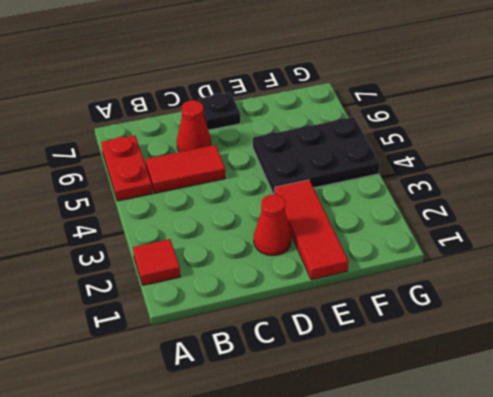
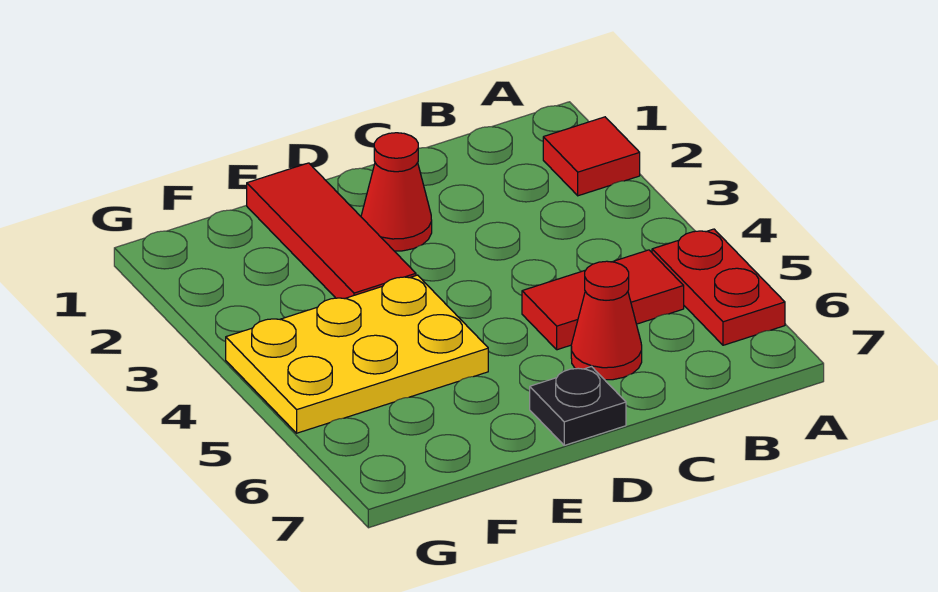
black 2x3 plate [253,117,380,195] -> yellow 2x3 plate [226,275,488,433]

